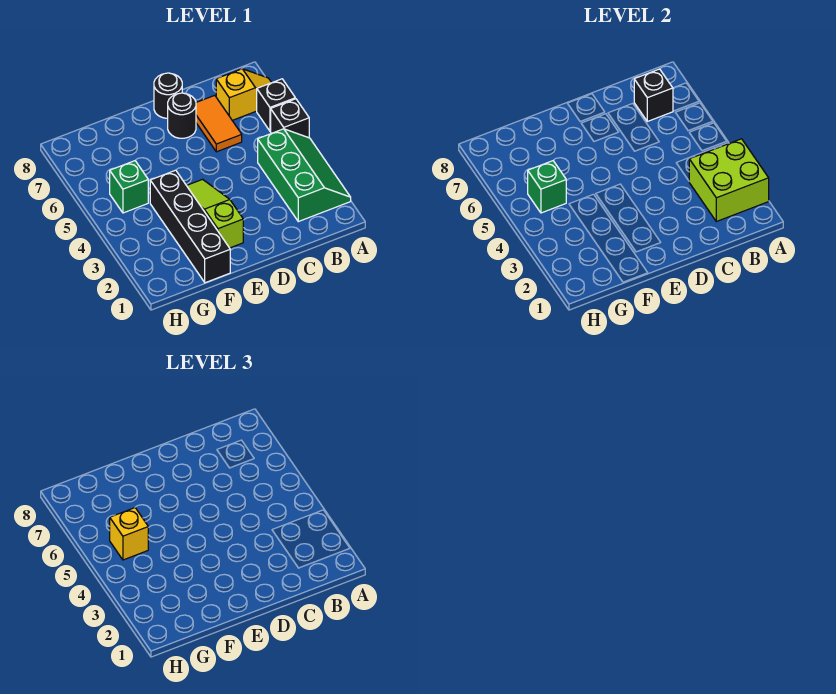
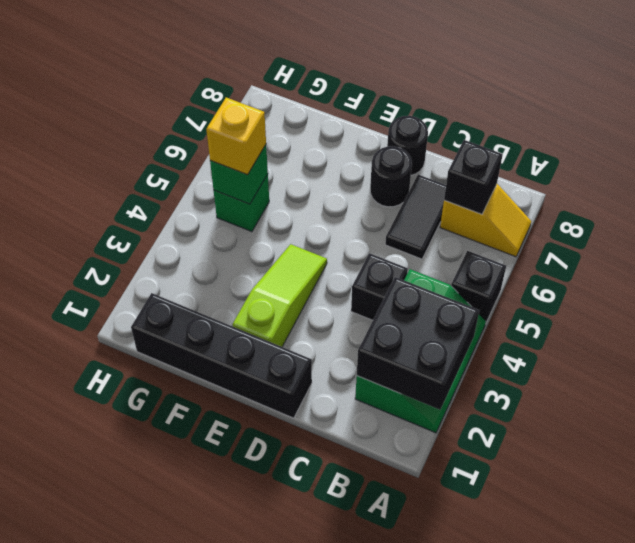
lime 2x2 brick [689,139,769,222] -> black 2x2 brick [357,277,479,410]
black 1x1 brick [257,79,295,131] -> black 1x1 brick moved to [351,253,408,320]
orange 1x2 tile [196,95,242,152] -> black 1x2 tile [385,175,446,259]
black 1x4 brick [150,170,230,283] -> black 1x4 brick turned to [131,293,312,418]

